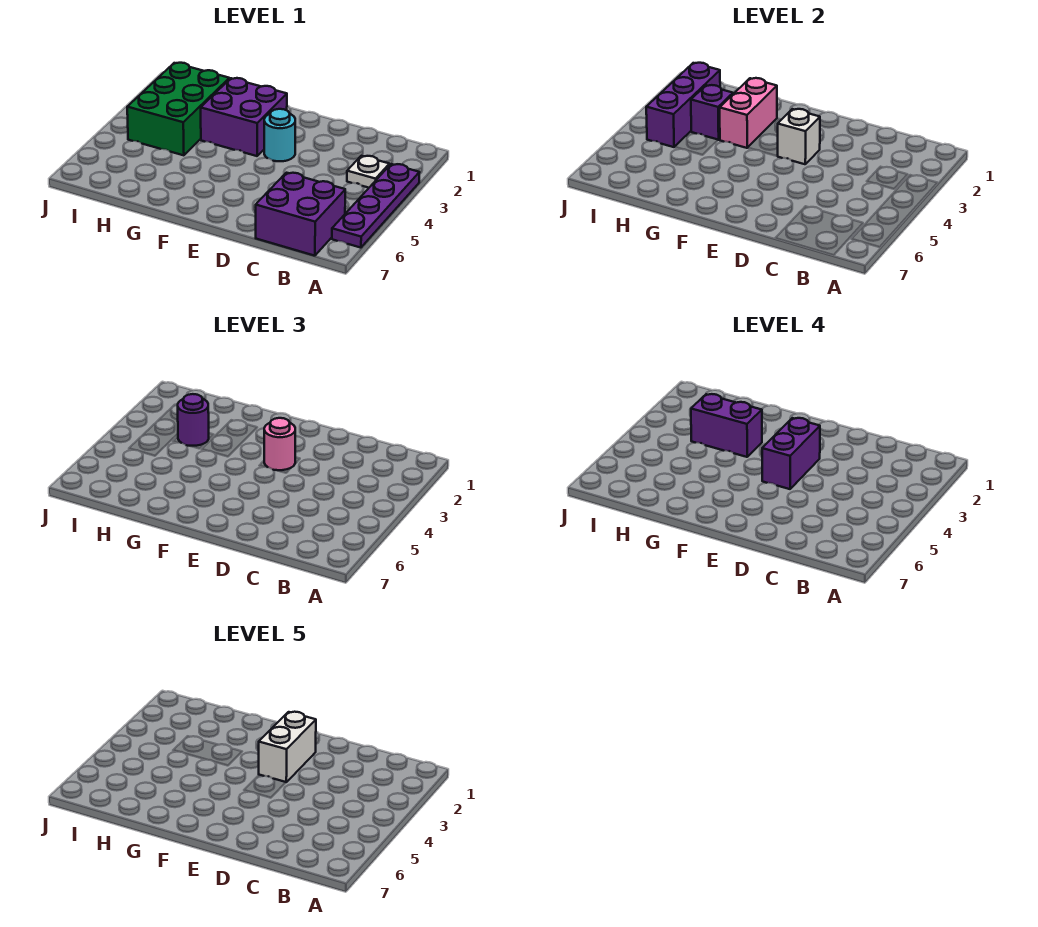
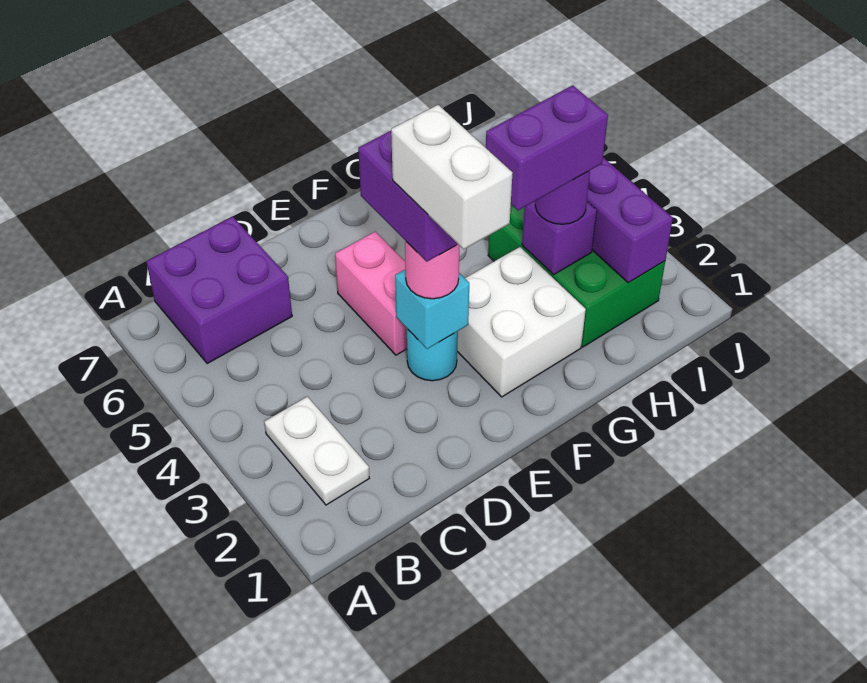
purple 1x4 plate [332,164,420,248] -> none
white 1x1 plate [347,156,389,188] -> white 1x2 plate [264,397,369,505]
white 1x1 brick [778,109,820,164] -> cyan 1x1 brick [395,269,469,349]
purple 2x2 brick [201,78,287,156] -> white 2x2 brick [457,247,586,397]
pink 1x2 brick [720,78,777,148] -> pink 1x2 brick moved to [335,232,407,355]

